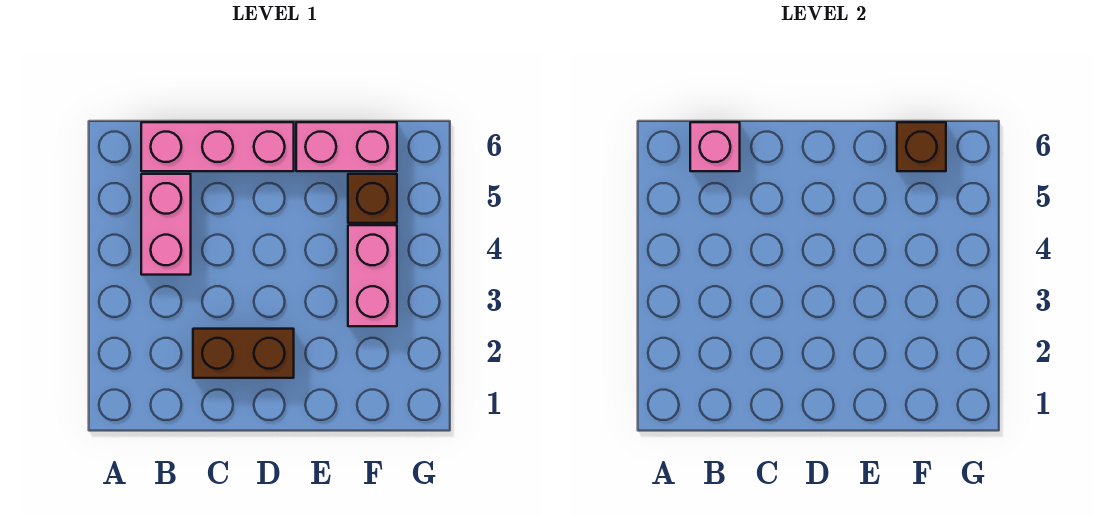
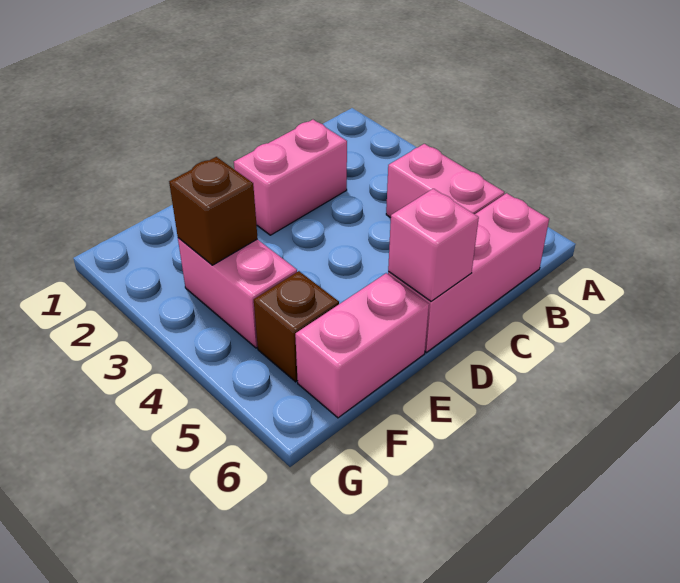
pink 1x1 brick [690,122,740,171] -> pink 1x1 brick moved to [388,189,479,301]
brown 1x2 brick [193,329,294,378] -> pink 1x2 brick [234,120,347,235]
brown 1x1 brick [897,122,946,171] -> brown 1x1 brick moved to [169,157,258,265]

